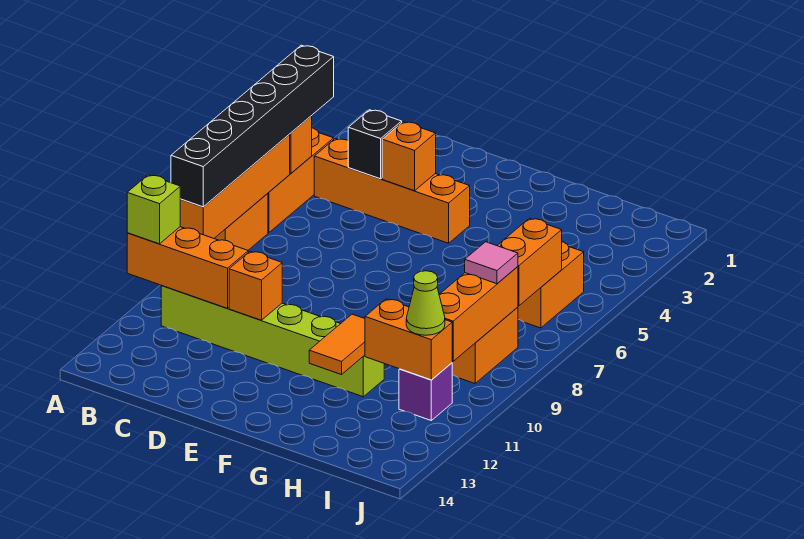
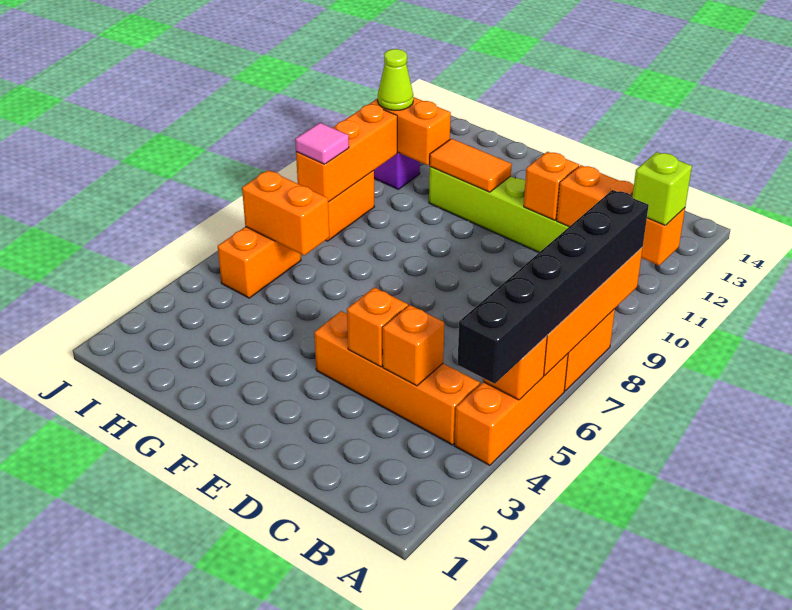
black 1x1 brick [348,110,402,179] -> orange 1x1 brick [383,305,444,386]
orange 1x2 tile [309,314,365,375] -> orange 1x2 tile turned to [430,139,512,192]
orange 1x2 brick [497,218,562,306] -> orange 1x2 brick turned to [242,170,329,255]

